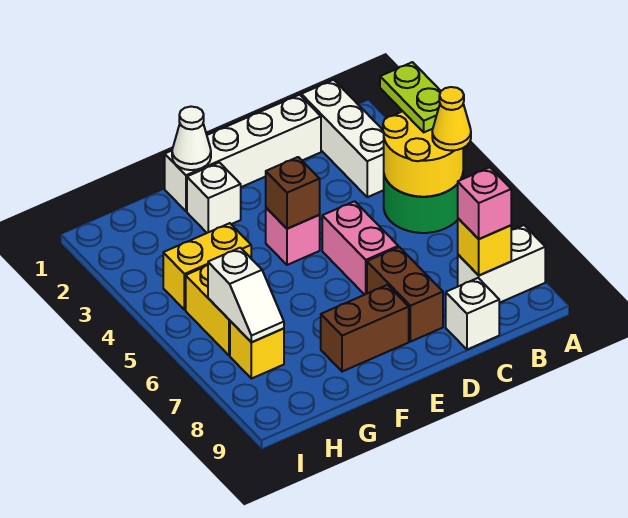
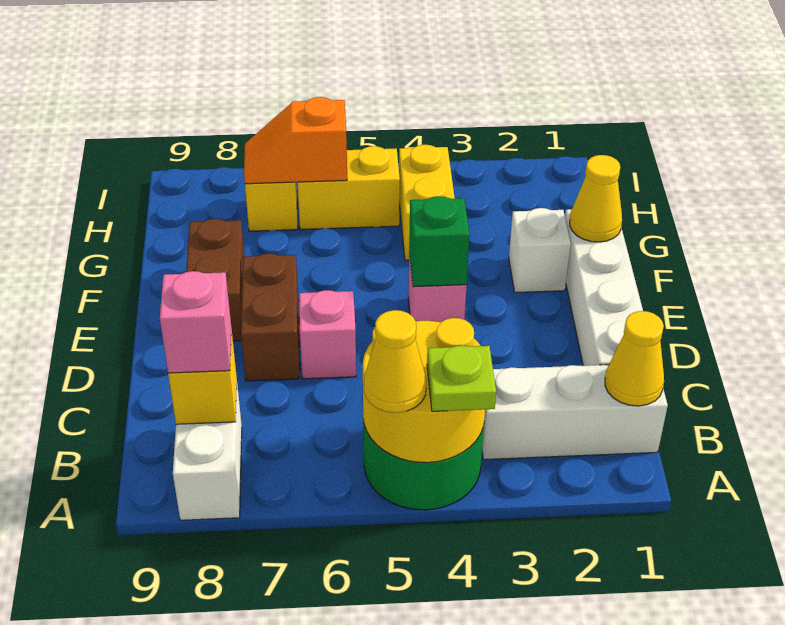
lime 1x2 plate [380,62,441,132] -> lime 1x1 plate [427,346,496,411]
none -> yellow 1x1 cone [605,311,664,406]
white 1x1 brick [446,278,499,350] -> none
pink 1x2 brick [322,201,398,295] -> pink 1x1 brick [299,290,356,379]
brown 1x2 brick [367,247,443,342] -> brown 1x2 brick turned to [241,254,300,381]
brown 1x1 brick [266,157,320,229] -> green 1x1 brick [409,196,469,287]
white 1x1 cone [172,107,211,170] -> yellow 1x1 cone [570,155,622,242]
white 1x2 slope [208,248,284,342] -> orange 1x2 slope [244,97,347,184]

